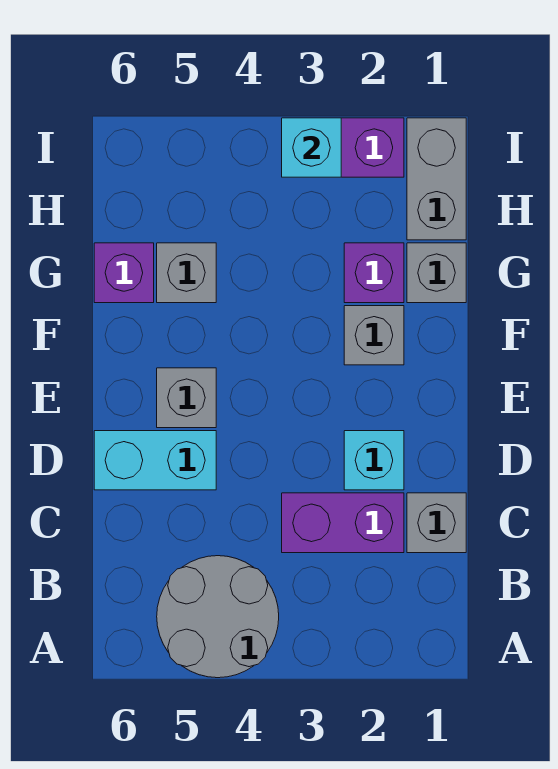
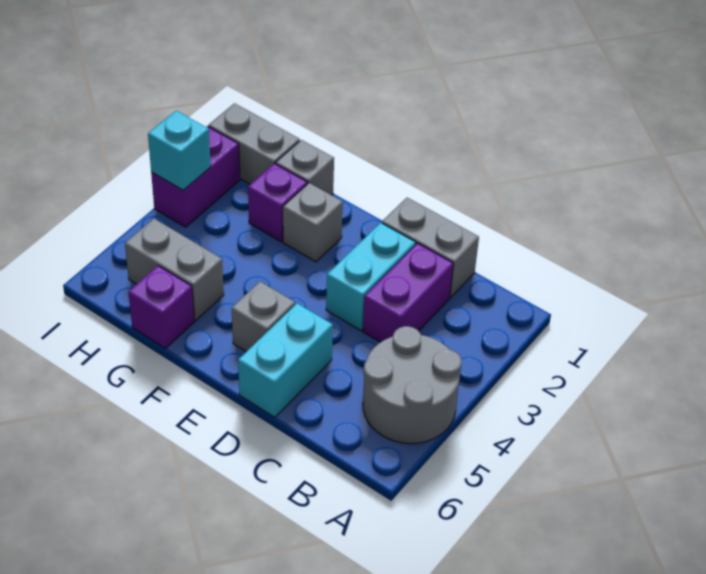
grey 1x1 brick [407,493,466,553] -> grey 1x2 brick [382,198,479,297]
cyan 1x1 brick [344,431,404,490] -> cyan 1x2 brick [326,223,416,331]
grey 1x1 brick [157,243,216,303] -> grey 1x2 brick [125,219,224,320]

